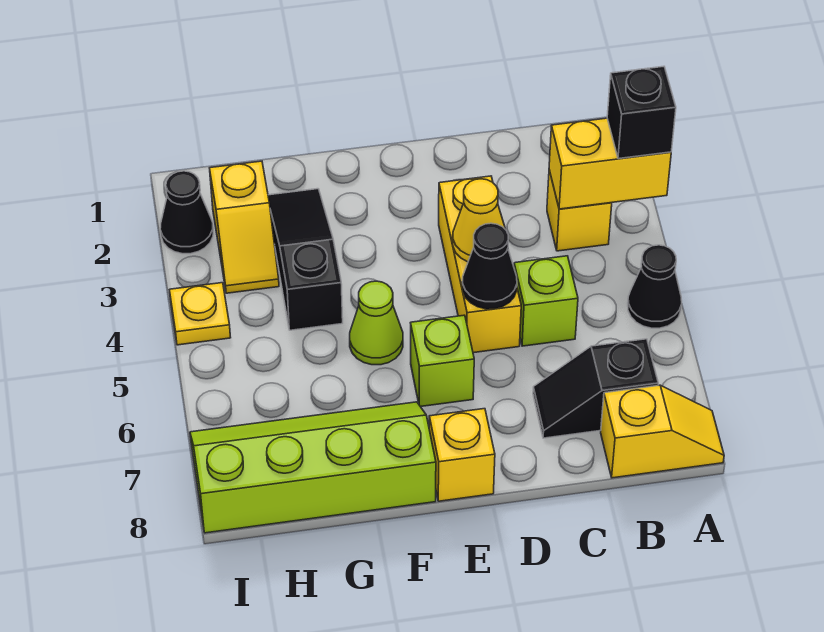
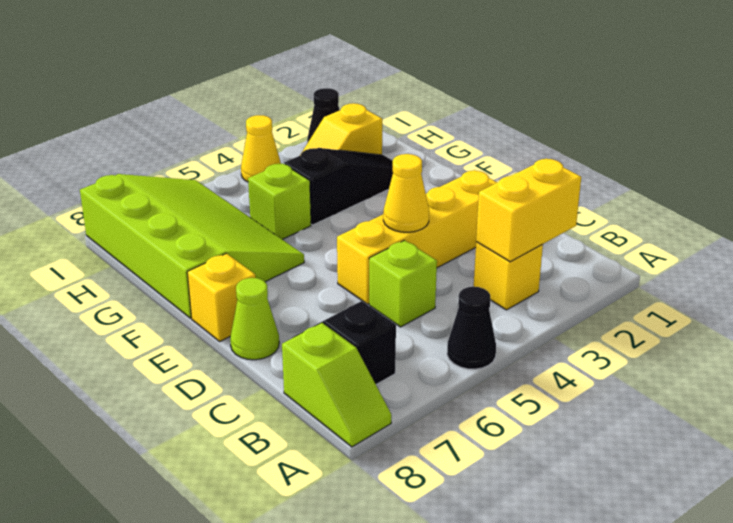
yellow 1x2 brick [549,118,671,209] -> yellow 1x2 brick turned to [476,159,581,262]
black 1x1 brick [607,66,676,159] -> none
yellow 1x2 slope [601,385,724,478] -> lime 1x2 slope [282,323,391,447]
yellow 1x3 brick [439,176,521,353] -> yellow 1x4 brick [337,170,497,304]
black 1x1 cone [462,223,517,309] -> none
lime 1x1 brick [411,315,474,407] -> lime 1x1 brick moved to [248,163,311,239]
lime 1x1 cone [350,281,403,365] -> lime 1x1 cone moved to [230,278,279,360]
lime 2x4 slope [190,402,436,533] -> lime 3x4 slope [80,174,304,318]
yellow 1x1 plate [170,283,231,345] -> yellow 1x1 cone [241,115,281,182]

